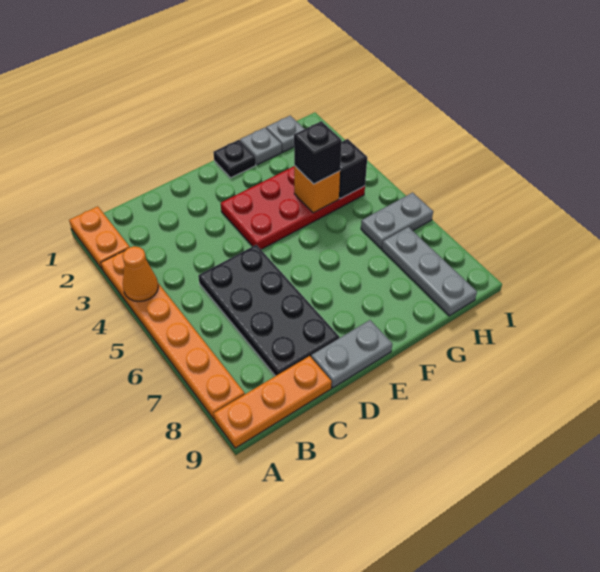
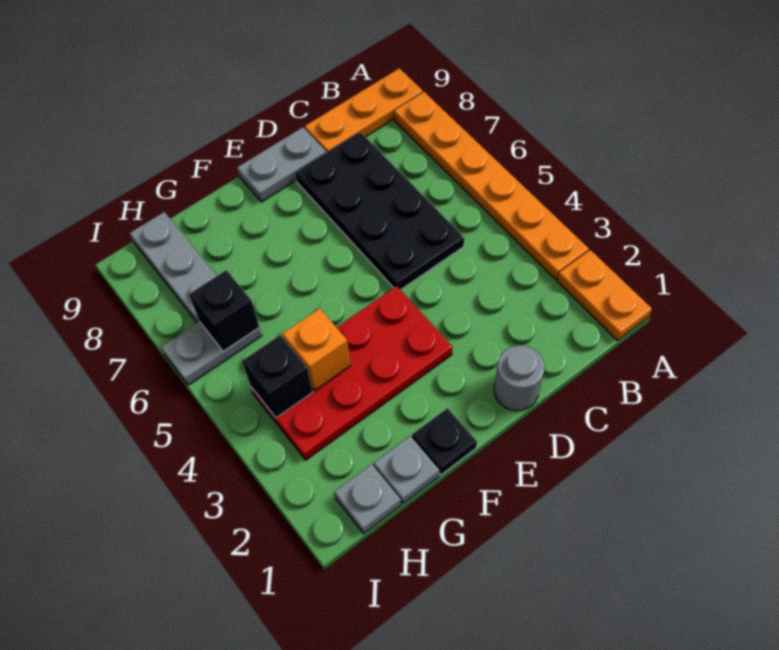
orange 1x1 cone [122,246,158,301] -> none
none -> grey 1x1 round brick [494,345,544,411]
black 1x1 brick [294,121,342,184] -> black 1x1 brick moved to [189,270,259,351]

